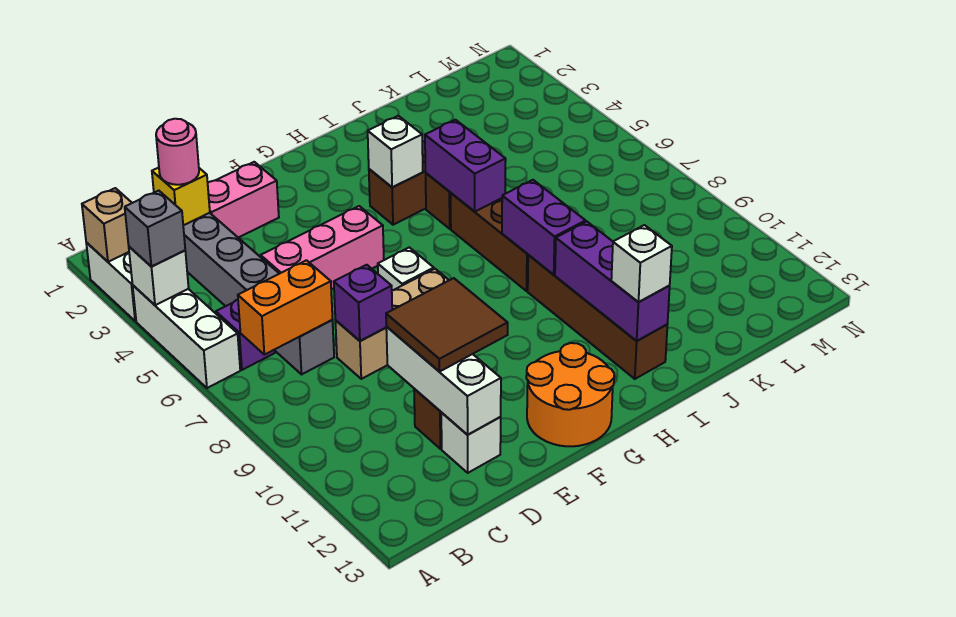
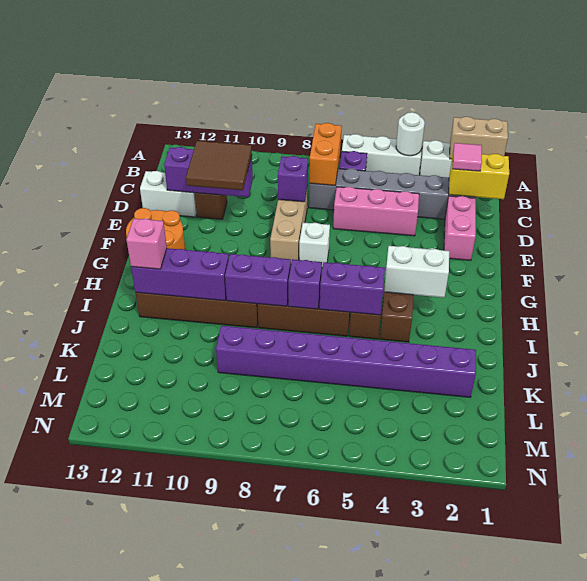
tan 1x1 brick [82,188,132,262] -> tan 1x2 brick [450,117,508,159]
white 1x1 brick [129,247,189,305] -> white 1x1 round brick [396,112,425,156]
grey 1x1 brick [125,191,185,266] -> none
yellow 1x1 brick [152,168,210,225] -> yellow 1x2 brick [449,154,509,199]
pink 1x1 round brick [156,119,199,185] -> pink 1x1 tile [453,143,482,171]
pink 1x3 brick [261,206,384,289] -> pink 1x3 brick turned to [333,187,419,236]
white 1x3 brick [386,327,501,435] -> purple 1x3 brick [164,147,253,197]
white 1x1 brick [441,413,501,473] -> white 1x2 brick [140,171,197,217]
white 1x1 brick [368,116,423,187] -> white 1x2 brick [384,246,449,298]
none -> purple 1x1 brick [288,259,322,309]
white 1x1 brick [611,225,672,302] -> pink 1x1 brick [127,219,167,269]
none -> purple 1x8 brick [216,326,476,397]

